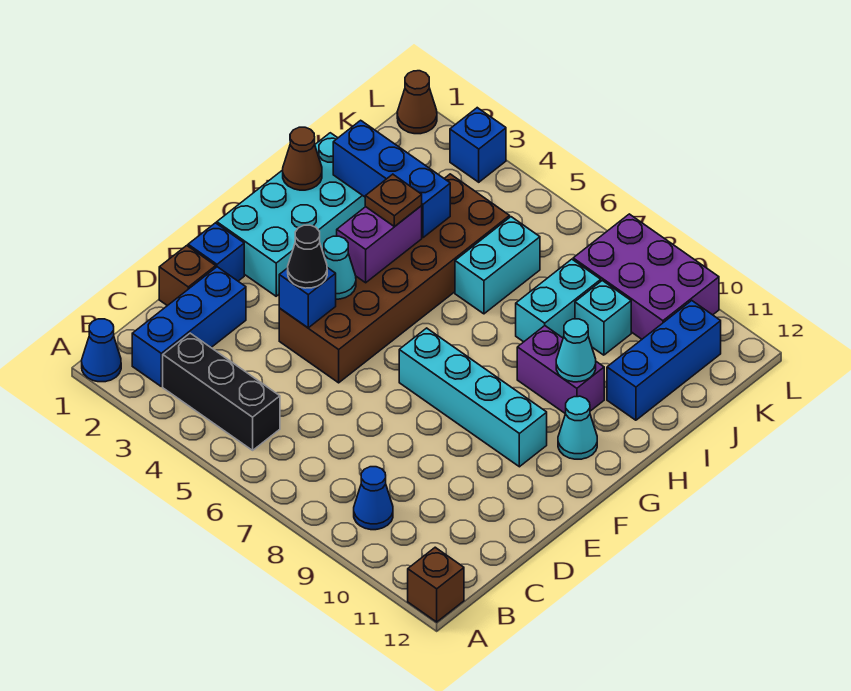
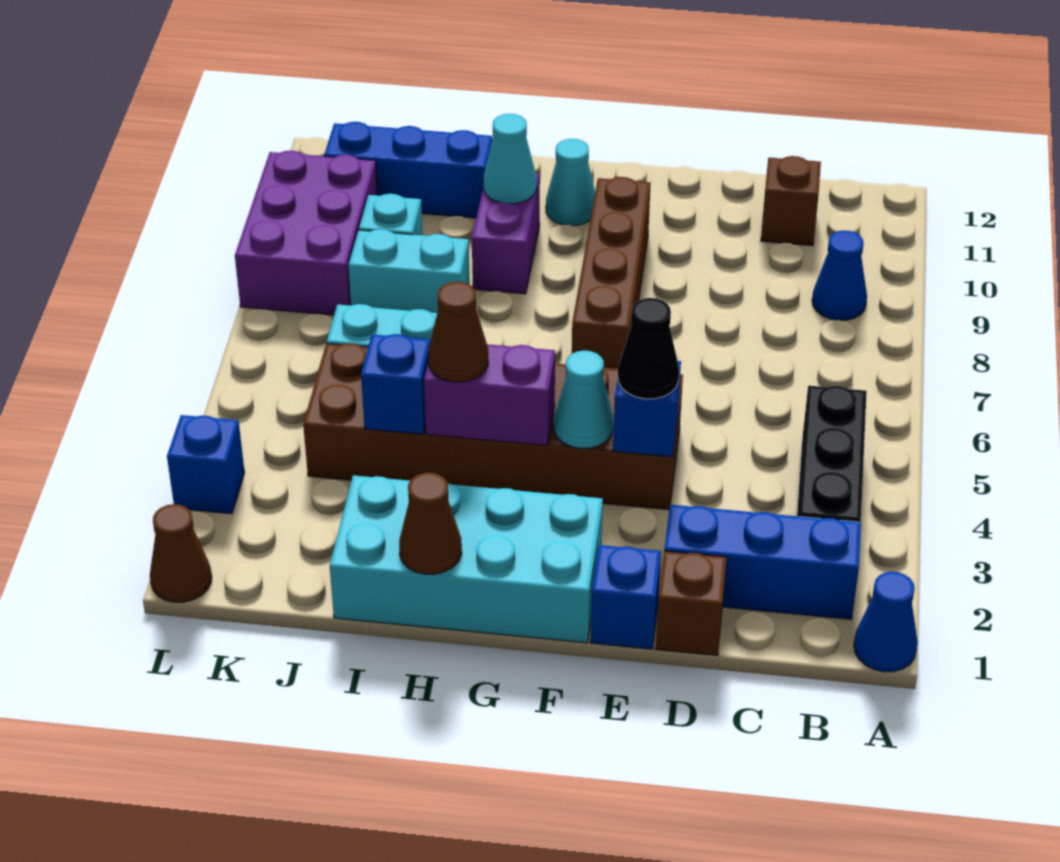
brown 1x1 brick [408,547,464,622] -> brown 1x1 brick moved to [761,156,821,246]
cyan 1x4 brick [399,328,547,467] -> brown 1x4 brick [572,177,651,369]
brown 1x1 plate [365,174,422,227] -> brown 1x1 cone [428,282,488,382]
blue 1x3 brick [333,120,450,238] -> blue 1x1 brick [361,334,431,434]

